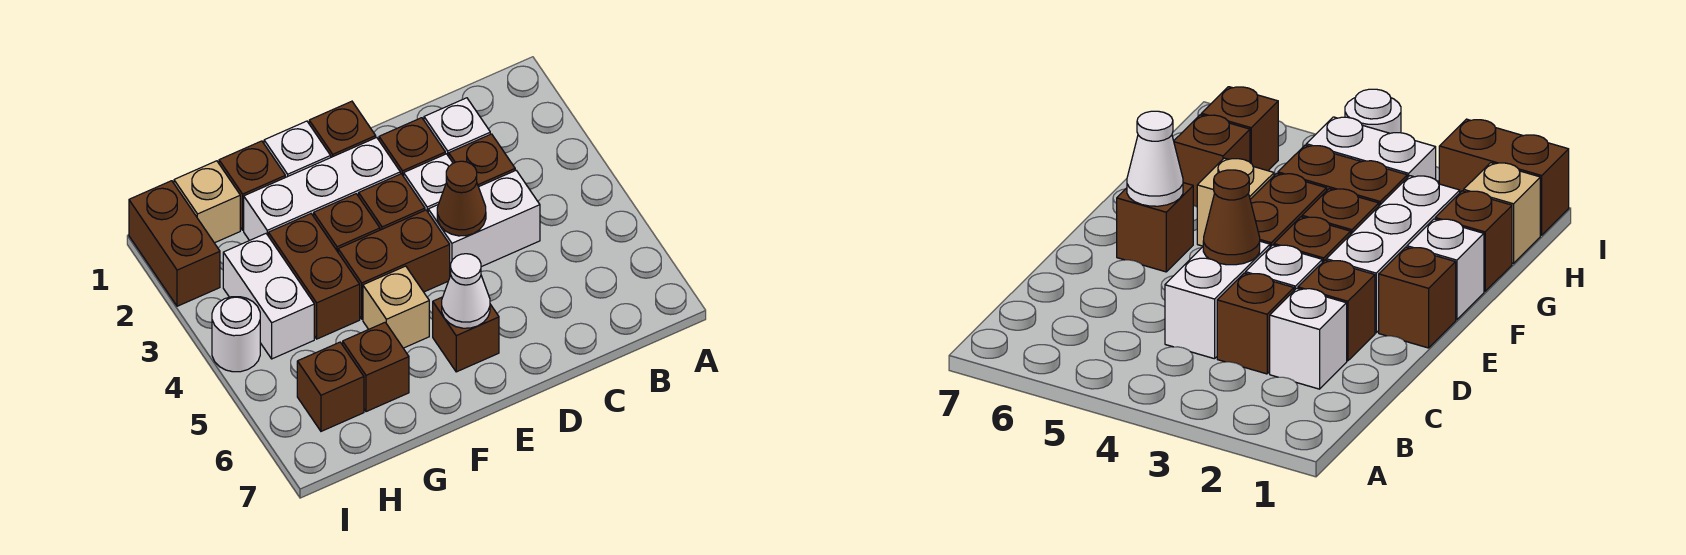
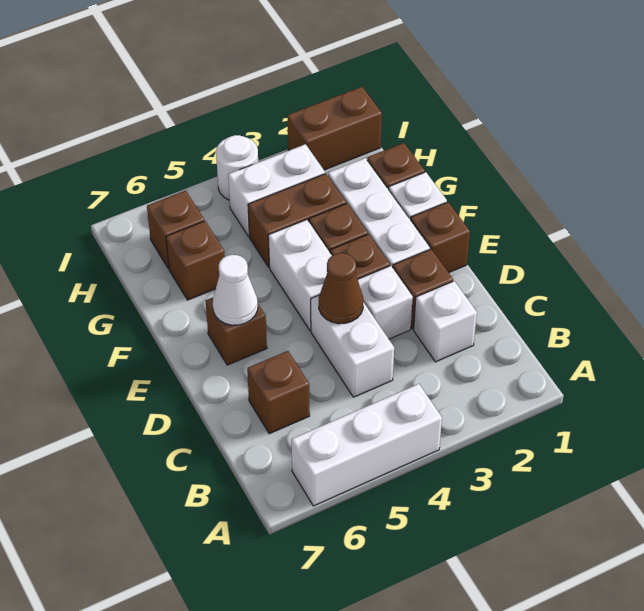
none -> white 1x3 brick [291,384,442,506]
brown 1x1 brick [449,134,515,187] -> brown 1x1 brick moved to [247,351,310,434]
brown 1x2 brick [338,210,450,319] -> white 1x2 brick [268,220,332,331]
tan 1x1 brick [363,266,429,348] -> none
tan 1x1 brick [174,161,240,243] -> none

